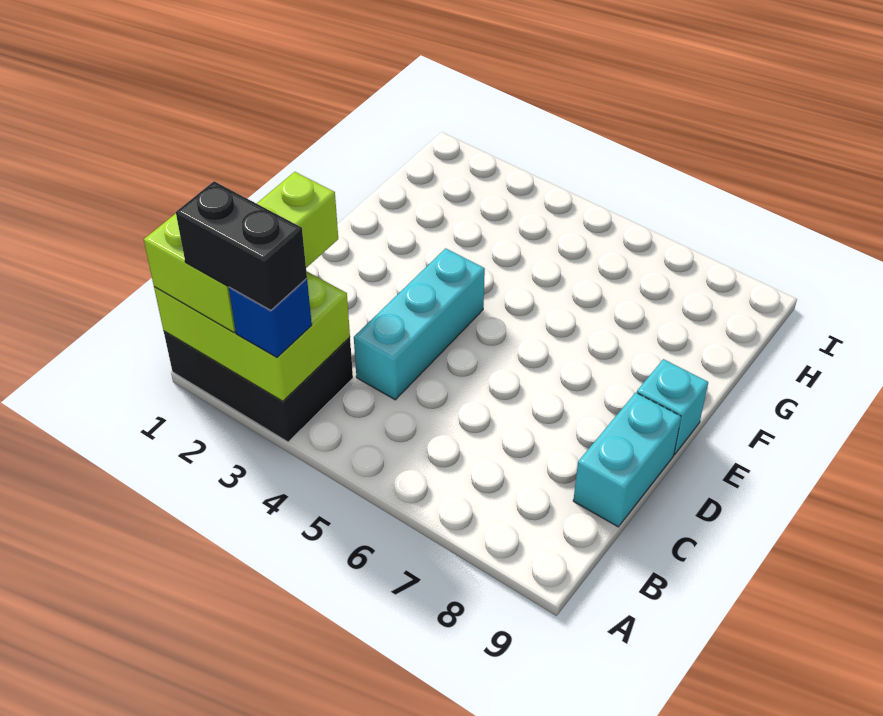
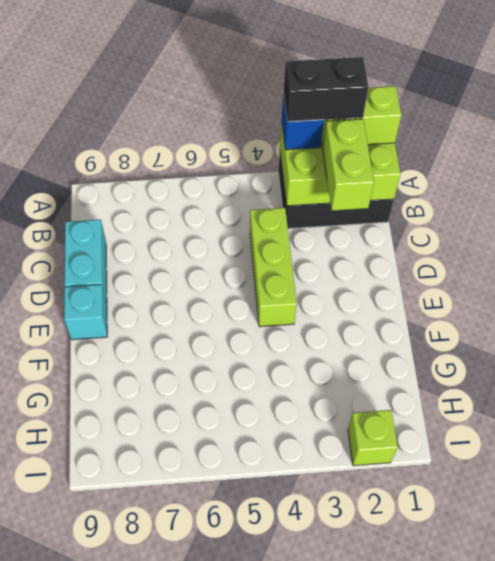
cyan 1x3 brick [354,248,485,400] -> lime 1x3 brick [250,208,297,327]
none -> lime 1x1 brick [348,410,398,466]

